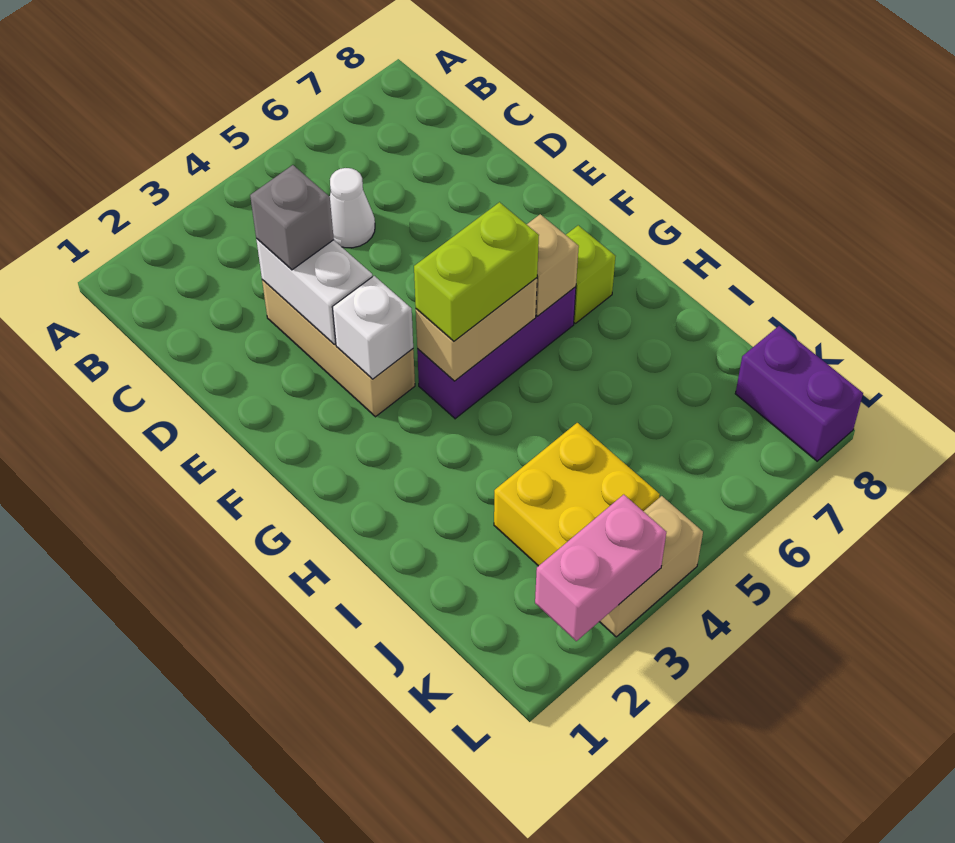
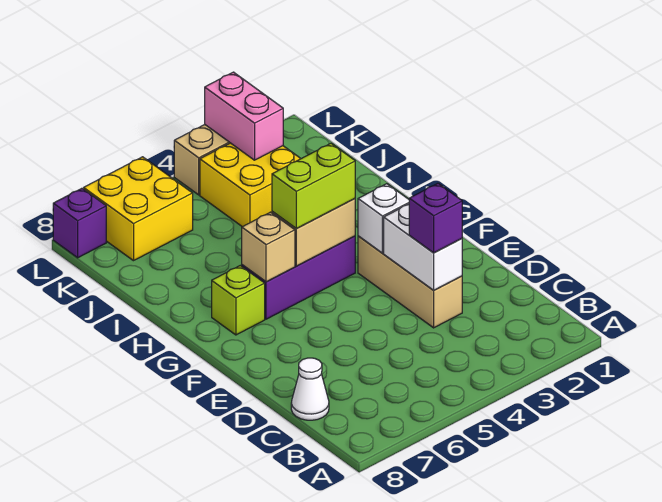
white 1x1 cone [330,168,375,248] -> white 1x1 cone moved to [291,358,329,420]
grey 1x1 brick [250,165,334,270] -> purple 1x1 brick [409,183,462,253]
none -> yellow 2x2 brick [84,157,193,261]
purple 1x2 brick [735,326,863,461] -> purple 1x1 brick [53,188,106,258]
pink 1x2 brick [535,495,666,641] -> pink 1x2 brick turned to [205,72,283,160]

